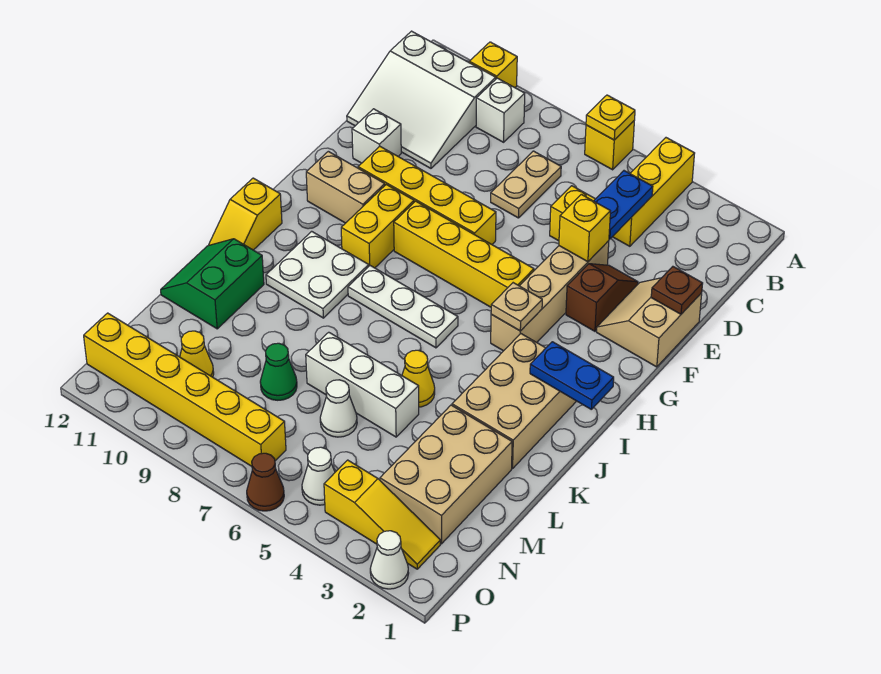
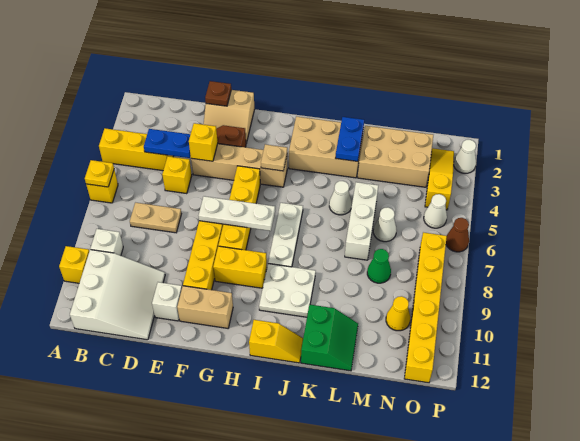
none -> white 1x3 plate [199,196,275,231]
tan 1x2 brick [306,151,385,223] -> tan 1x2 brick turned to [177,286,233,328]
blue 1x2 plate [530,342,614,409] -> blue 1x2 plate moved to [336,117,364,161]
yellow 1x1 cone [402,350,435,407] -> white 1x1 cone [329,181,352,215]
green 2x2 slope [161,239,264,329] -> green 2x2 slope turned to [301,305,358,371]

